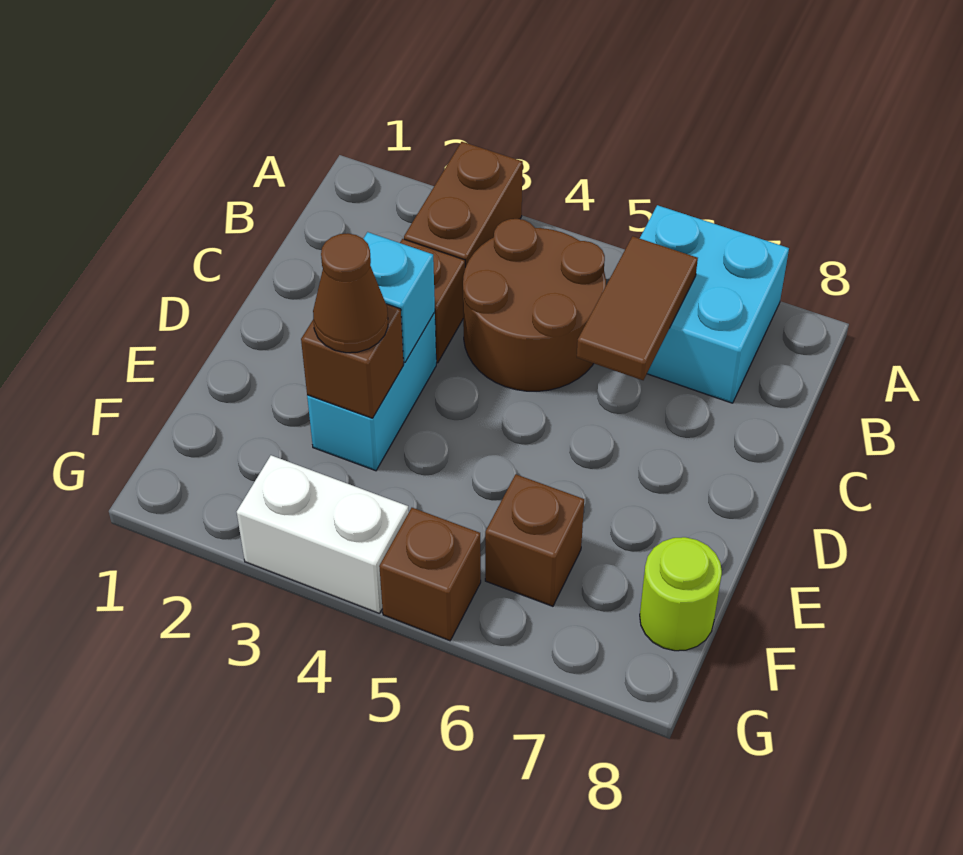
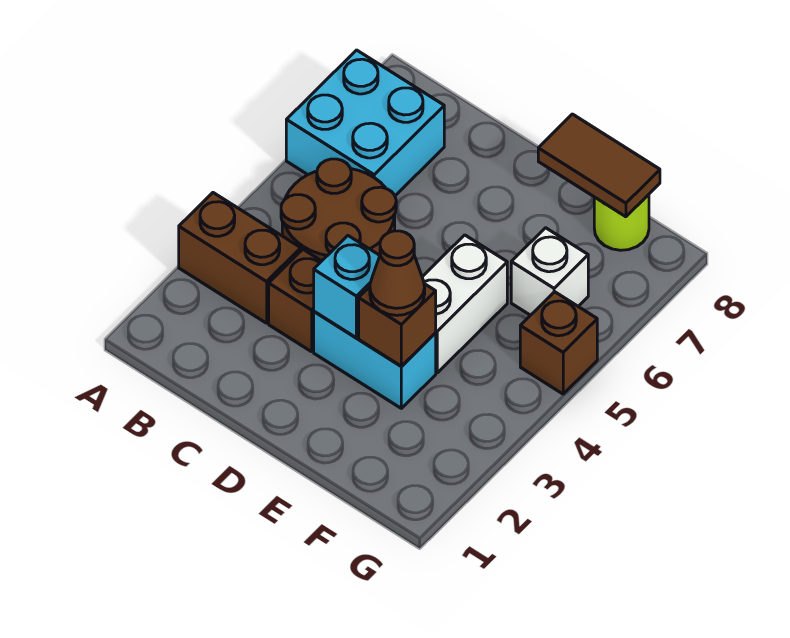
brown 1x2 tile [577,236,698,380] -> brown 1x2 tile moved to [538,114,660,217]
brown 1x1 brick [485,474,584,606] -> white 1x1 brick [511,228,588,315]
white 1x2 brick [237,455,409,614] -> white 1x2 brick moved to [422,235,507,373]

